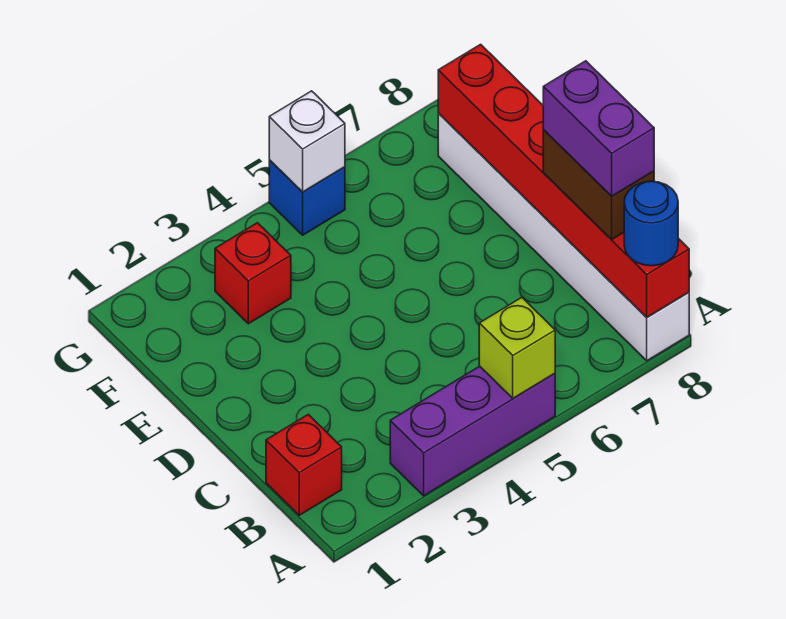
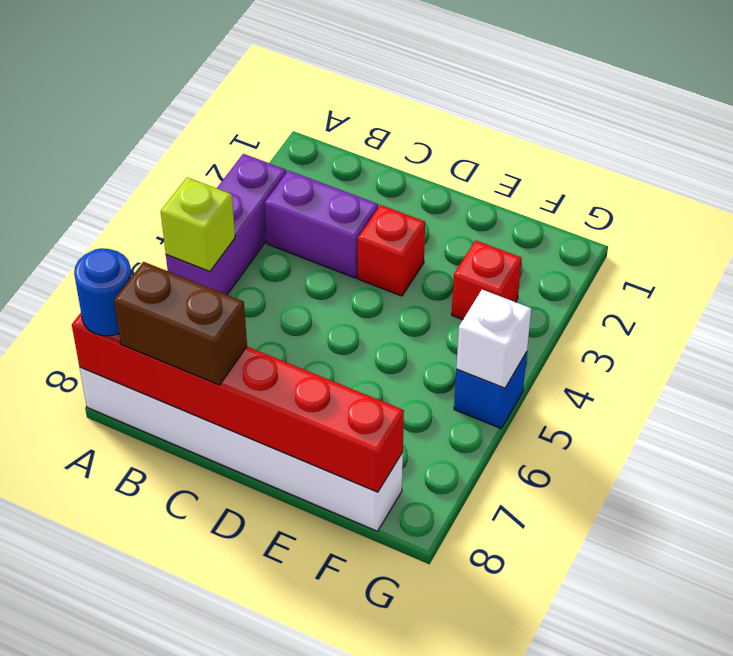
red 1x1 brick [266,414,342,515] -> red 1x1 brick moved to [358,205,425,296]
purple 1x2 brick [543,61,654,196] -> purple 1x2 brick moved to [264,171,378,278]

